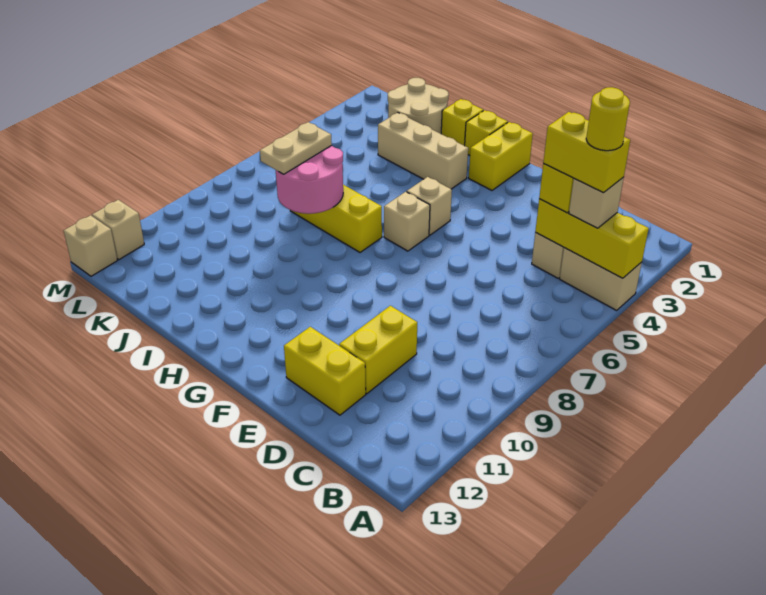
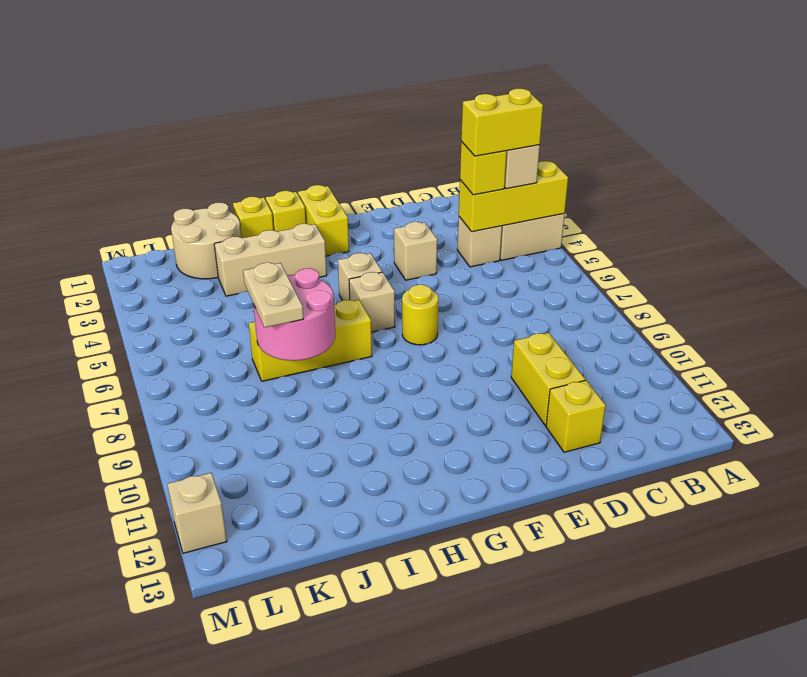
yellow 1x1 round brick [586,87,630,151] -> yellow 1x1 round brick moved to [402,285,439,345]
yellow 1x2 brick [284,327,366,415] -> yellow 1x1 brick [546,380,606,452]
tan 1x1 brick [64,215,117,276] -> tan 1x1 brick moved to [394,222,437,280]

